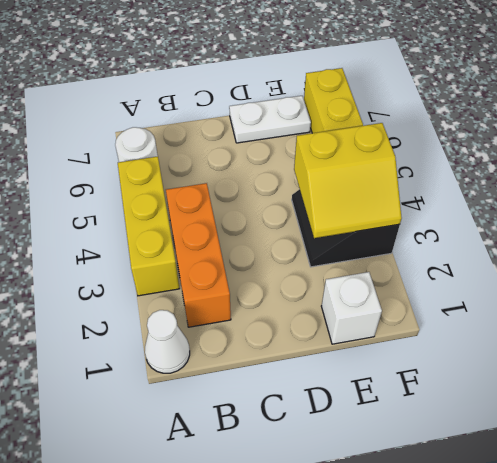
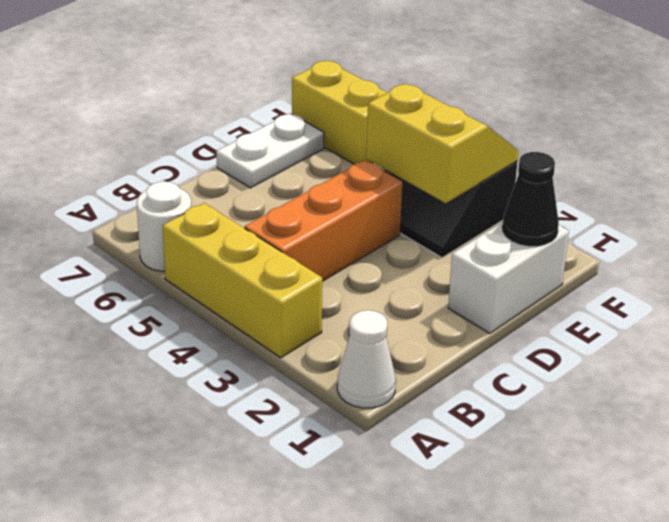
orange 1x3 brick [166,183,231,327] -> orange 1x3 brick turned to [245,160,402,281]
white 1x1 brick [321,272,382,344] -> white 1x2 brick [448,222,569,333]
none -> black 1x1 cone [502,152,559,246]
yellow 2x2 slope [294,123,402,238] -> yellow 2x2 slope turned to [366,84,519,203]

